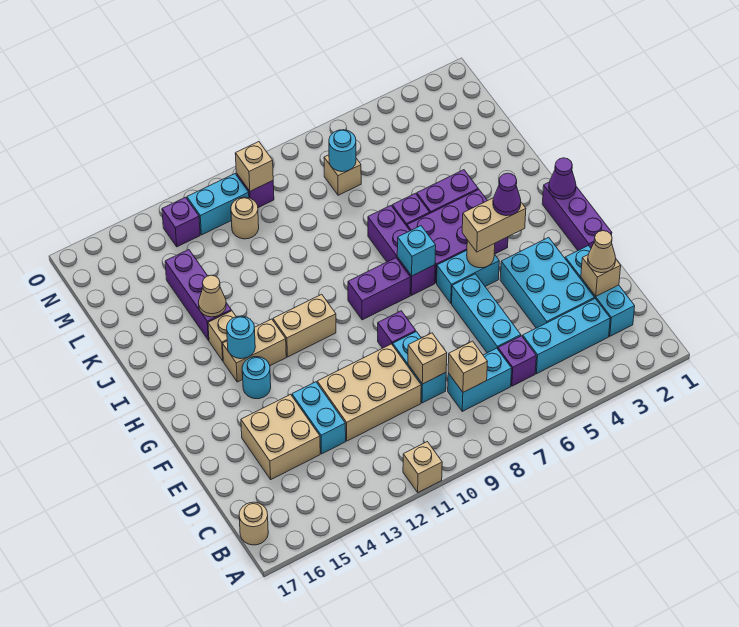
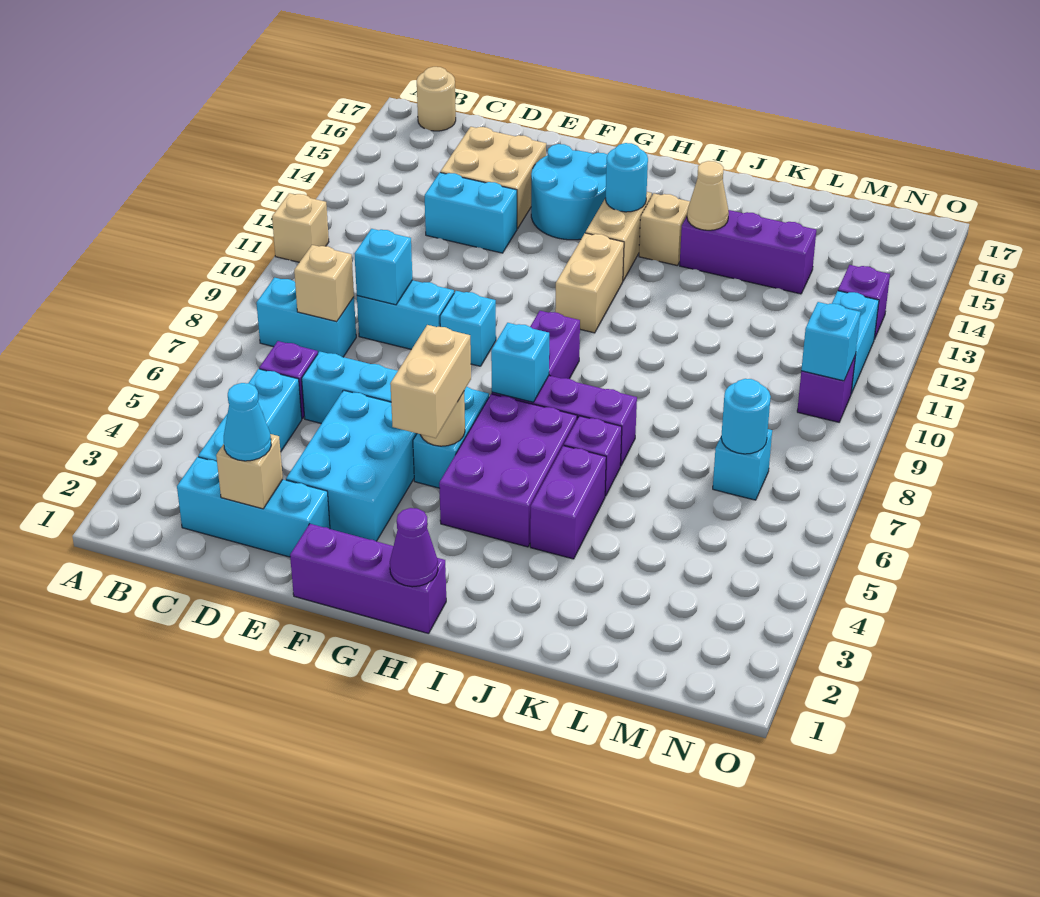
cyan 1x2 brick [448,348,512,411] -> cyan 1x2 brick turned to [256,278,356,357]
tan 1x1 cone [588,231,616,273] -> cyan 1x1 cone [224,383,271,461]
cyan 2x3 brick [500,237,595,328] -> cyan 2x3 brick turned to [286,390,417,541]
tan 1x1 brick [408,333,447,384] -> cyan 1x1 brick [354,229,412,305]
tan 2x3 brick [317,344,421,441] -> none
purple 1x1 brick [378,311,416,348] -> cyan 1x1 brick [440,291,496,366]
purple 1x1 cone [493,173,521,216] -> none
cyan 1x1 round brick [242,357,271,399] -> cyan 2x2 round brick [531,144,607,240]
tan 1x1 brick [324,155,361,195] -> cyan 1x1 brick [713,429,772,500]
tan 1x1 round brick [231,197,259,239] -> none
tan 1x1 brick [235,142,273,191] -> cyan 1x1 brick [801,302,860,381]

